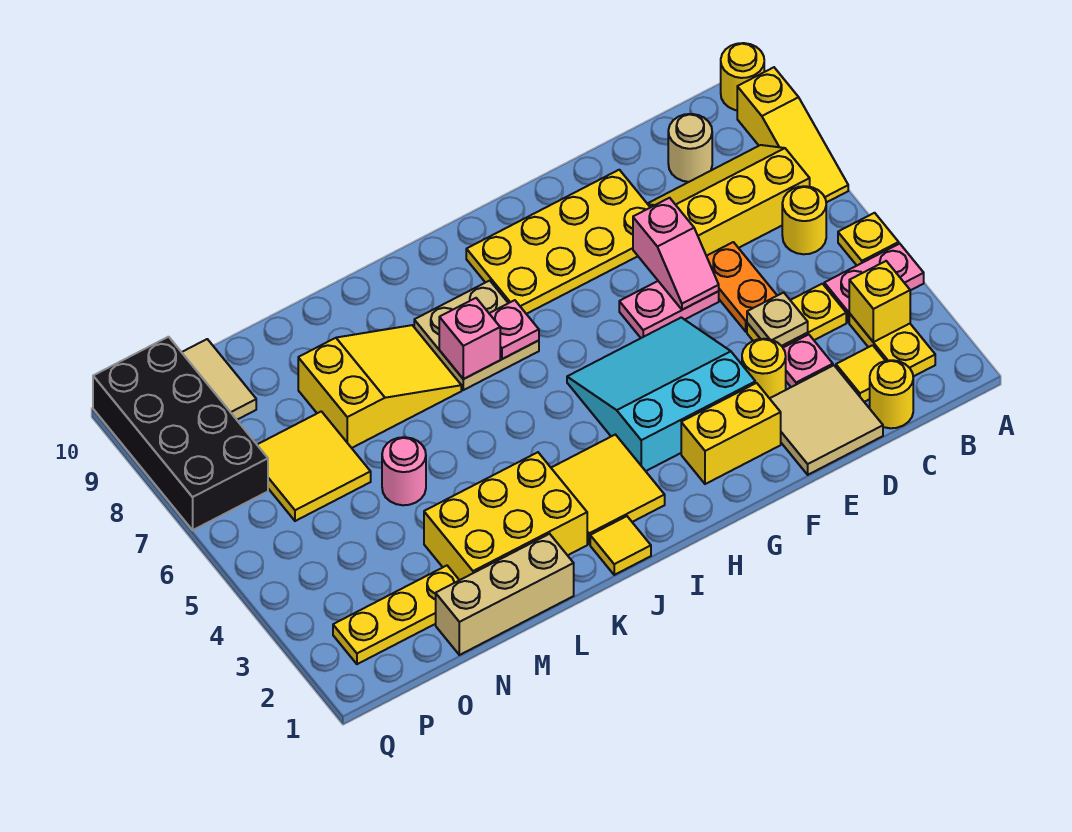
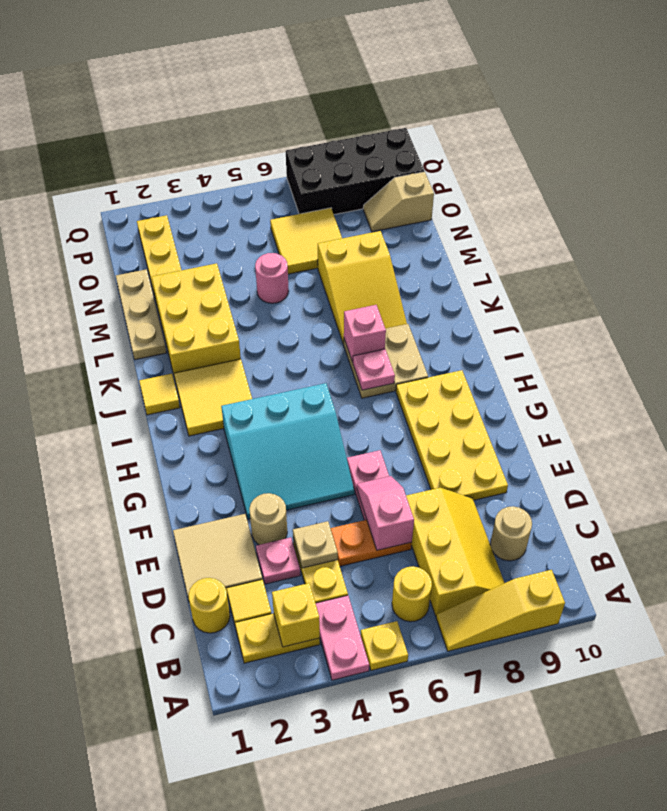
yellow 1x1 round brick [721,43,764,110] -> none
yellow 1x1 round brick [742,339,786,398] -> tan 1x1 round brick [249,493,287,545]
pink 1x2 slope [633,198,719,310] -> pink 1x2 slope turned to [357,476,414,550]
yellow 1x2 brick [681,383,781,484] -> none
cyan 3x3 slope [567,318,755,471] -> cyan 3x3 slope turned to [221,383,354,519]
tan 1x3 brick [436,534,574,655] -> tan 1x3 plate [116,269,167,360]
tan 1x2 tile [182,339,256,420] -> tan 1x2 slope [363,172,434,232]

